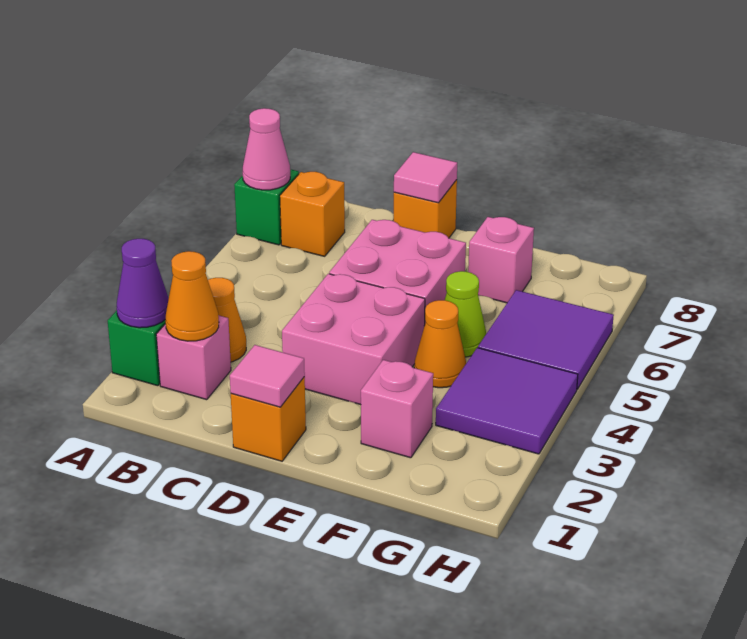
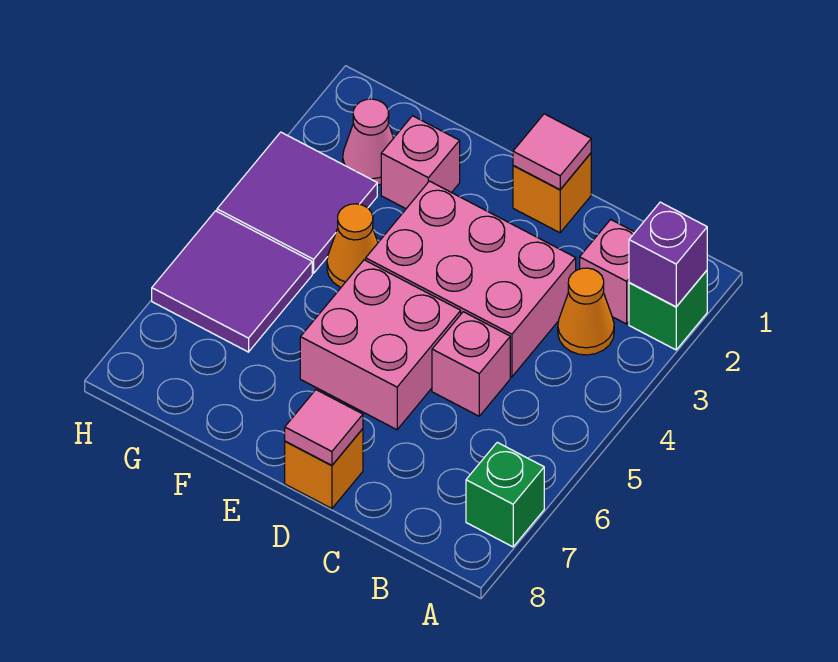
purple 1x1 cone [117,239,169,328] -> purple 1x1 brick [629,202,707,307]
pink 1x1 cone [243,108,290,190] -> pink 1x1 cone moved to [343,99,393,185]
orange 1x1 cone [165,251,219,341] -> none
orange 1x1 brick [280,172,345,256] -> none
pink 2x2 brick [282,274,425,405] -> pink 2x3 brick [366,181,576,377]
lime 1x1 cone [445,271,486,357] -> none
pink 1x1 brick [468,217,534,303] -> pink 1x1 brick moved to [432,312,510,416]

